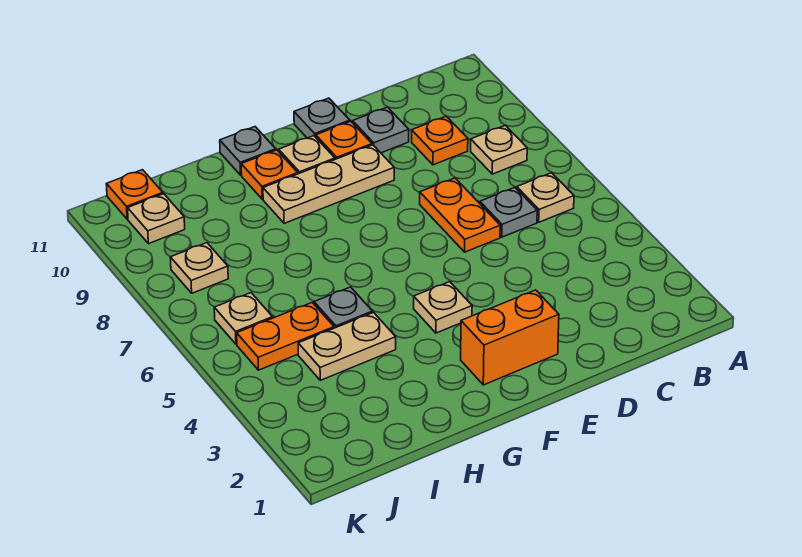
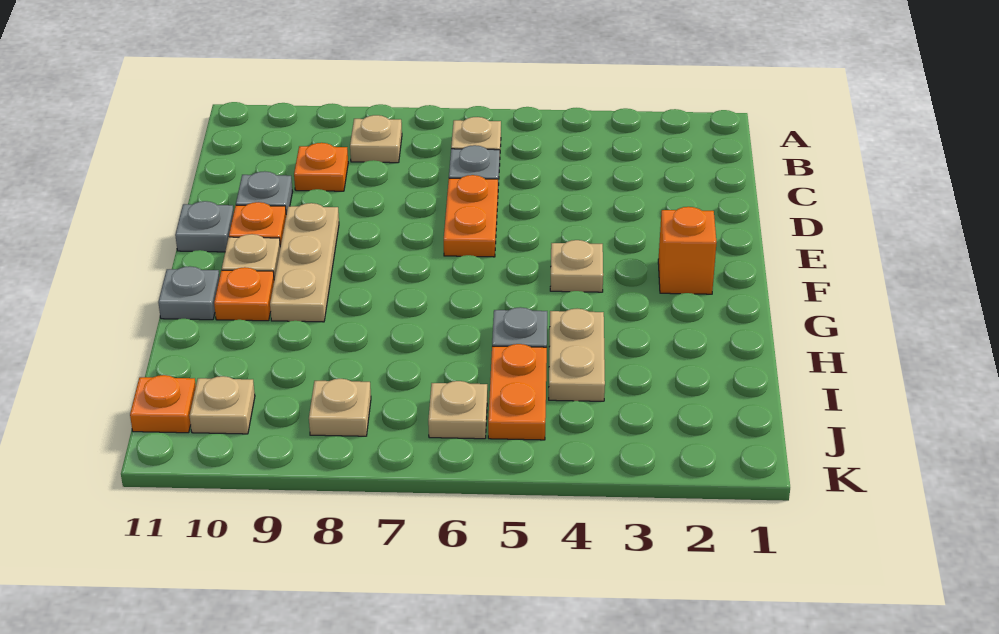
orange 1x2 plate [420,178,500,252] -> orange 1x2 plate turned to [444,175,498,257]
orange 1x2 brick [461,290,559,385] -> orange 1x1 brick [658,207,717,294]

